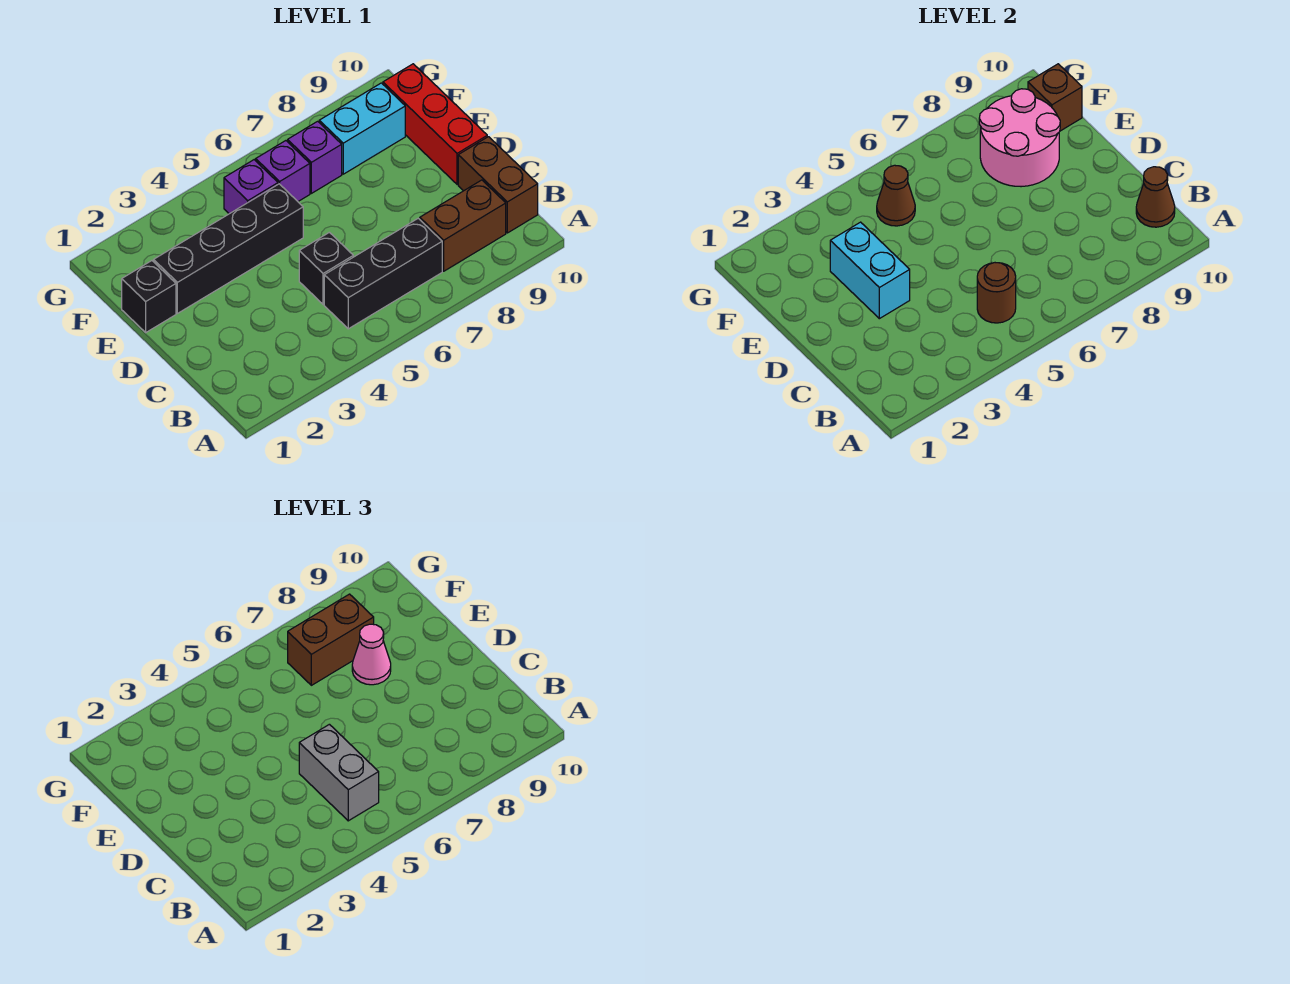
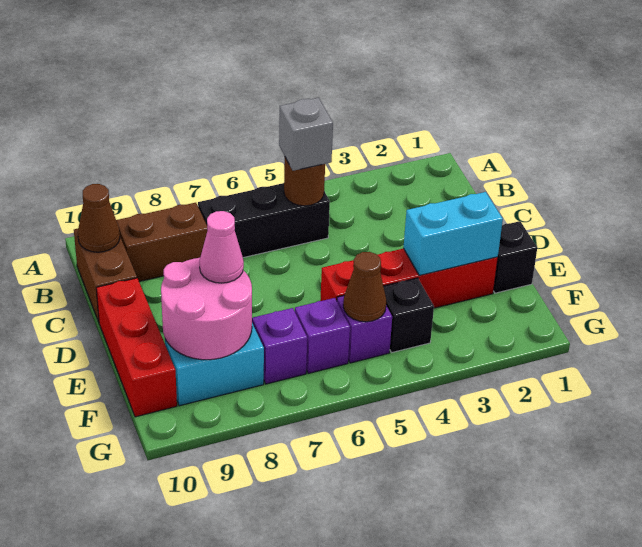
grey 1x2 brick [299,724,379,821] -> grey 1x1 brick [279,98,333,171]
black 1x1 brick [299,232,353,305] -> black 1x1 brick moved to [383,278,434,352]
cyan 1x2 brick [830,222,910,319] -> cyan 1x2 brick turned to [403,192,503,276]
black 1x4 brick [154,184,303,313] -> red 1x4 brick [320,248,498,308]
brown 1x2 brick [288,594,374,685] -> none
brown 1x1 brick [1028,64,1082,131] -> none

